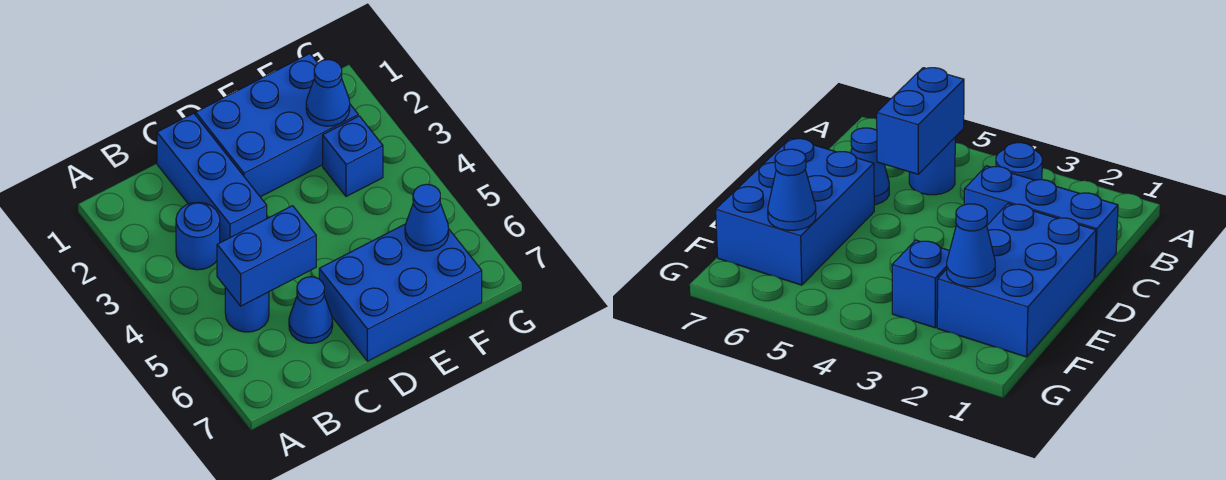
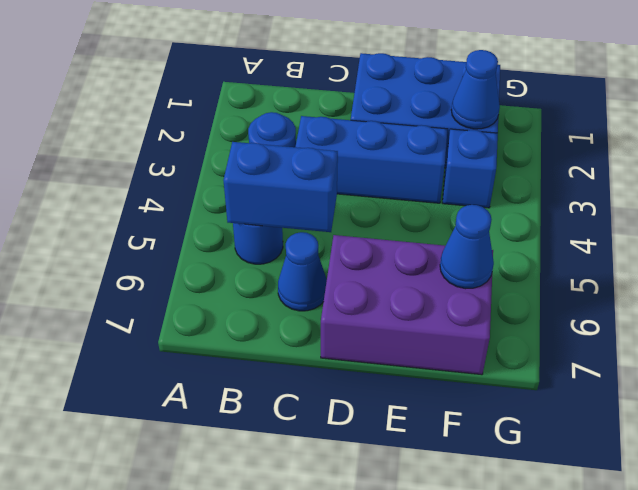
blue 1x3 brick [157,113,267,243] -> blue 1x3 brick turned to [296,116,448,203]
blue 2x3 brick [319,224,482,361] -> purple 2x3 brick [321,235,493,375]

